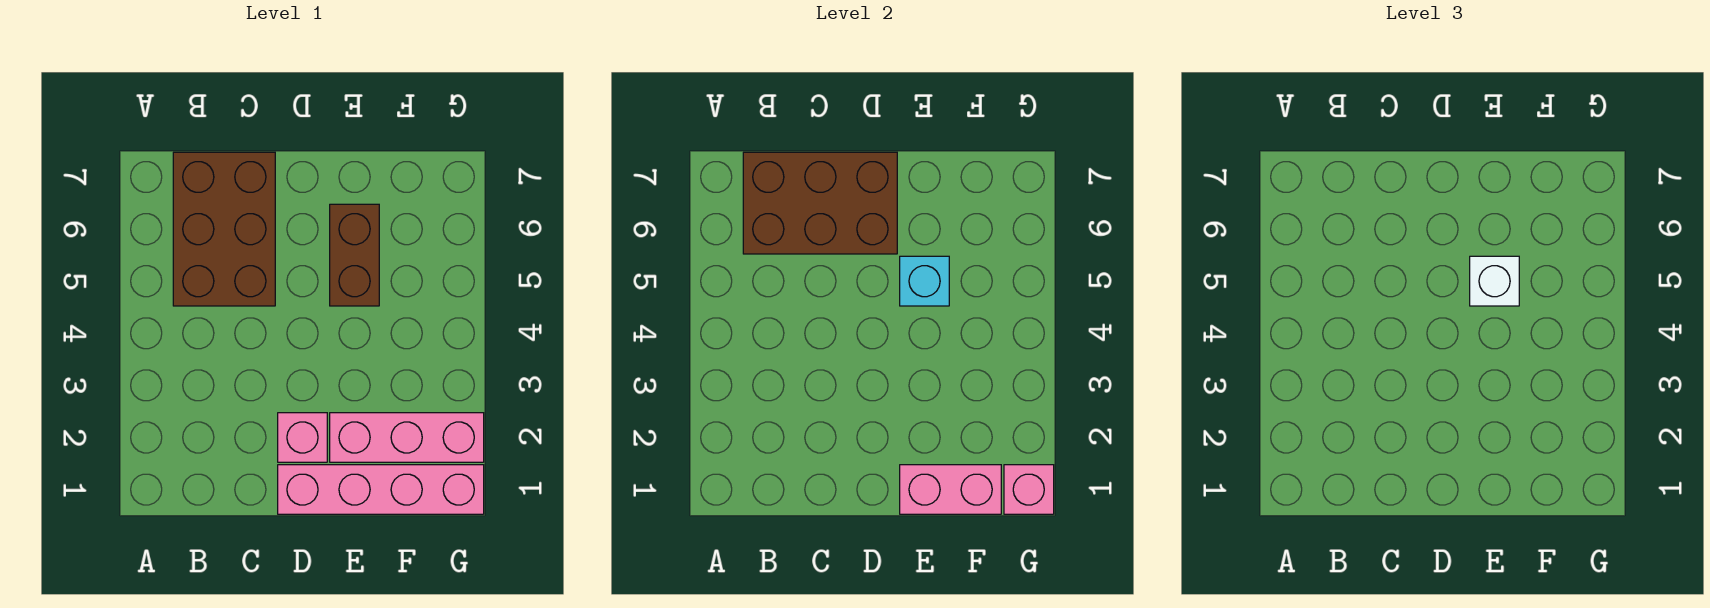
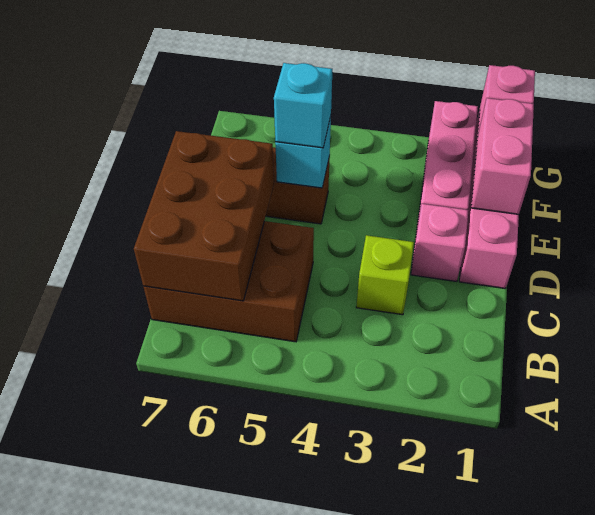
none -> lime 1x1 brick [356,235,414,315]
white 1x1 brick [1470,256,1519,306] -> cyan 1x1 brick [274,63,332,148]

